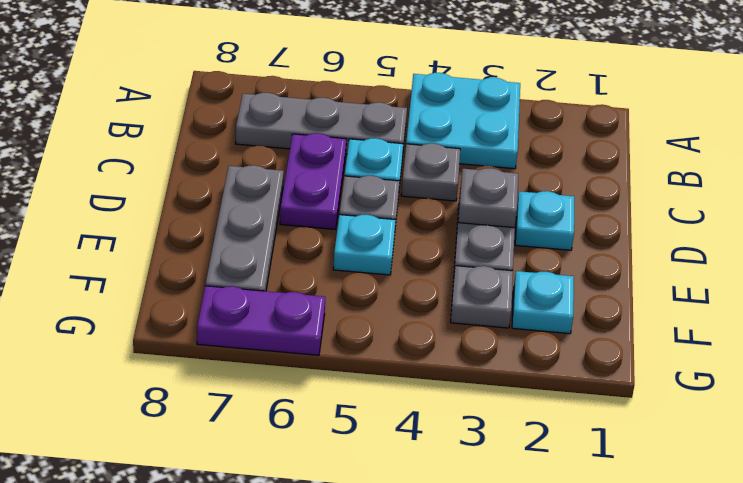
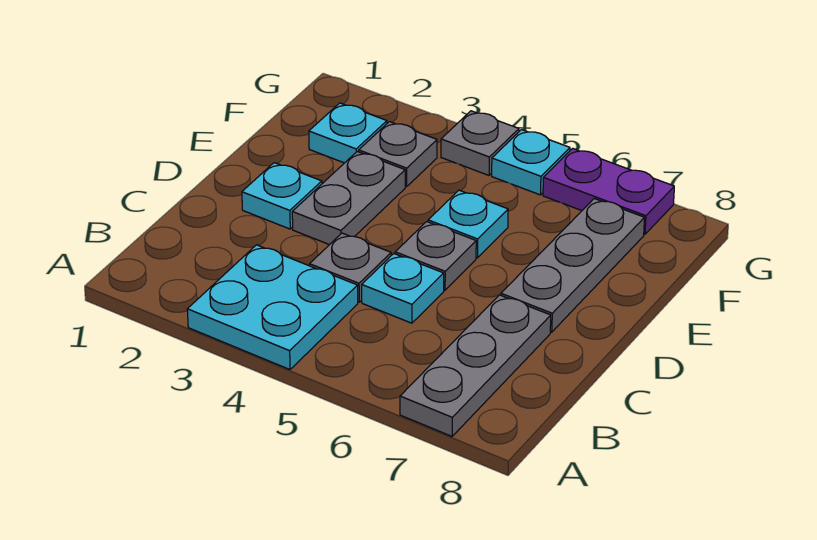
grey 1x3 plate [236,93,407,154] -> grey 1x3 plate turned to [400,295,551,436]
purple 1x2 plate [280,133,346,229] -> none
grey 1x1 plate [458,168,518,228] -> grey 1x1 plate moved to [441,111,519,175]
none -> cyan 1x1 plate [492,130,570,195]

